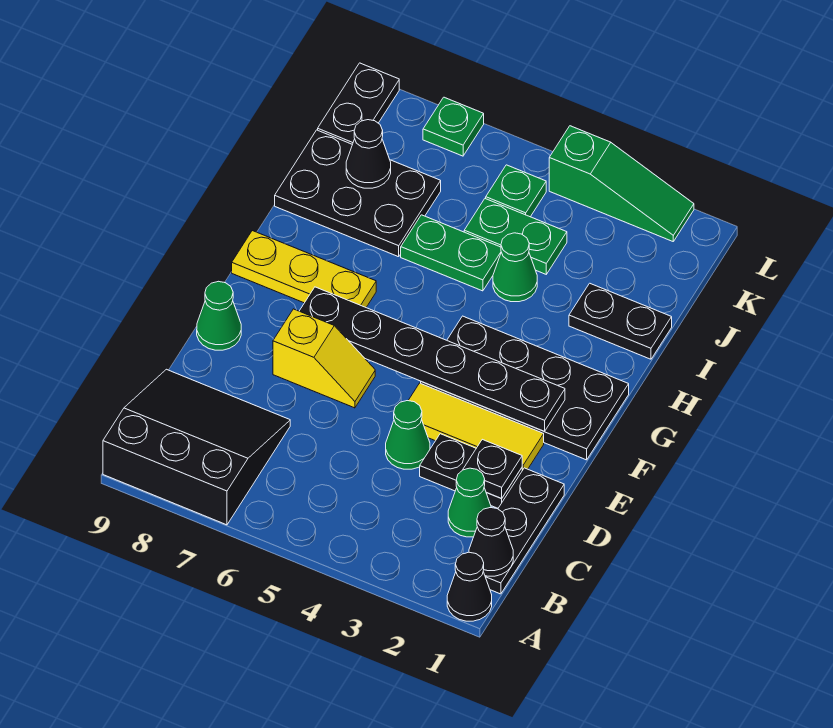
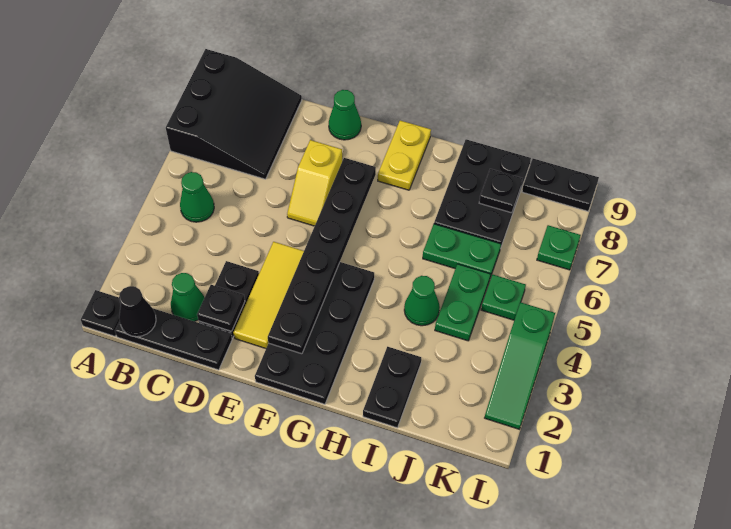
black 1x1 cone [447,552,492,621] -> black 1x1 plate [81,290,121,336]
green 1x1 cone [386,401,430,469] -> green 1x1 cone moved to [180,172,214,222]
yellow 1x3 plate [232,231,376,307] -> yellow 1x2 plate [378,121,431,190]
green 1x2 plate [401,215,501,291] -> green 1x2 plate turned to [423,224,501,277]
black 1x1 cone [346,120,391,188] -> black 1x1 plate [479,169,523,213]

